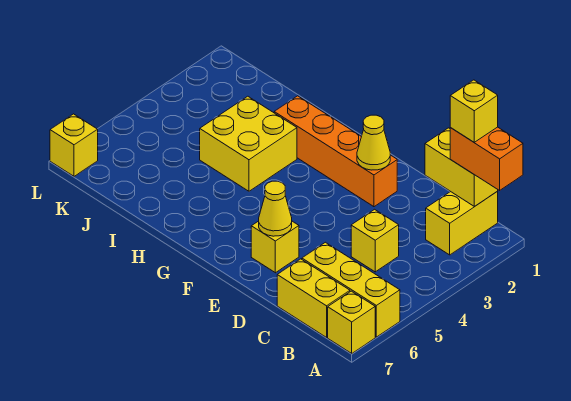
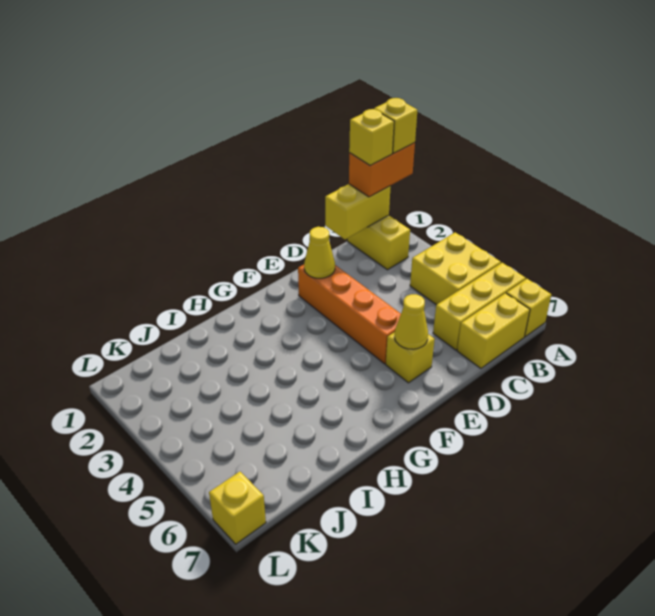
yellow 1x1 brick [351,209,399,272] -> yellow 1x1 brick moved to [374,98,417,153]
orange 1x4 brick [274,96,397,207] -> orange 1x4 brick turned to [298,265,401,364]
yellow 2x2 brick [200,96,297,191] -> yellow 2x2 brick moved to [410,232,501,305]

